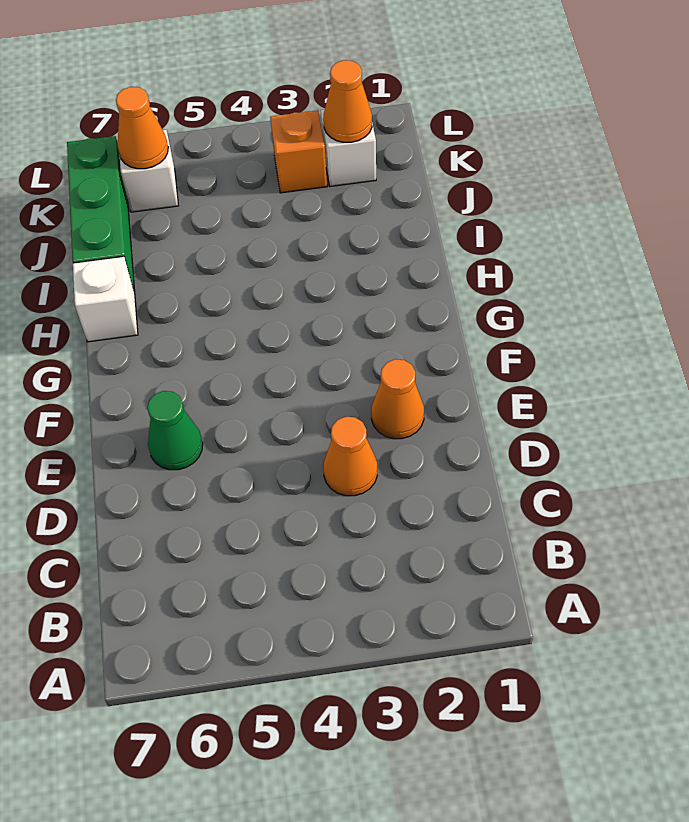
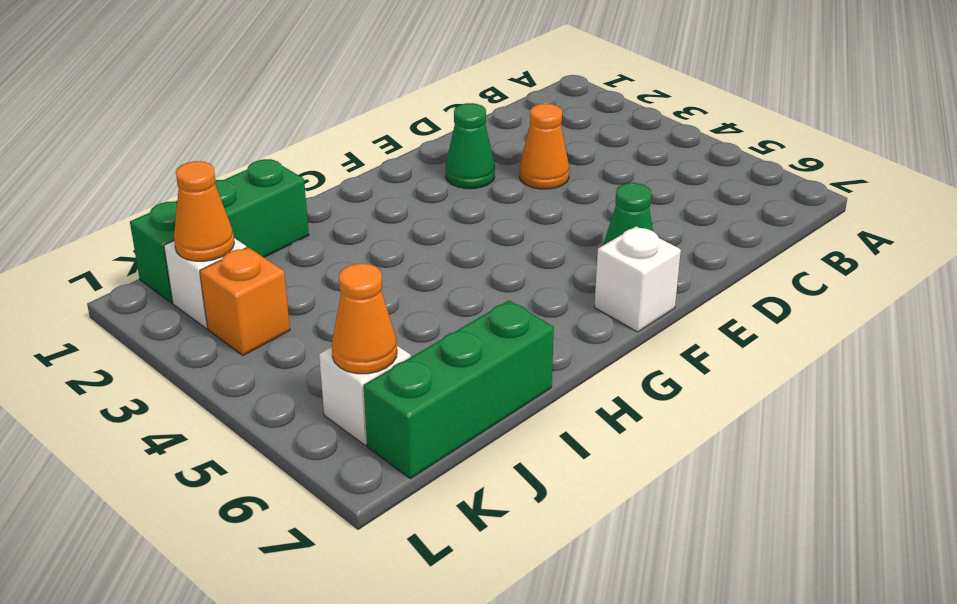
orange 1x1 cone [371,359,424,439] -> green 1x1 cone [445,103,495,189]
white 1x1 brick [73,257,138,342] -> white 1x1 brick moved to [594,226,681,332]
none -> green 1x3 brick [130,159,309,303]

